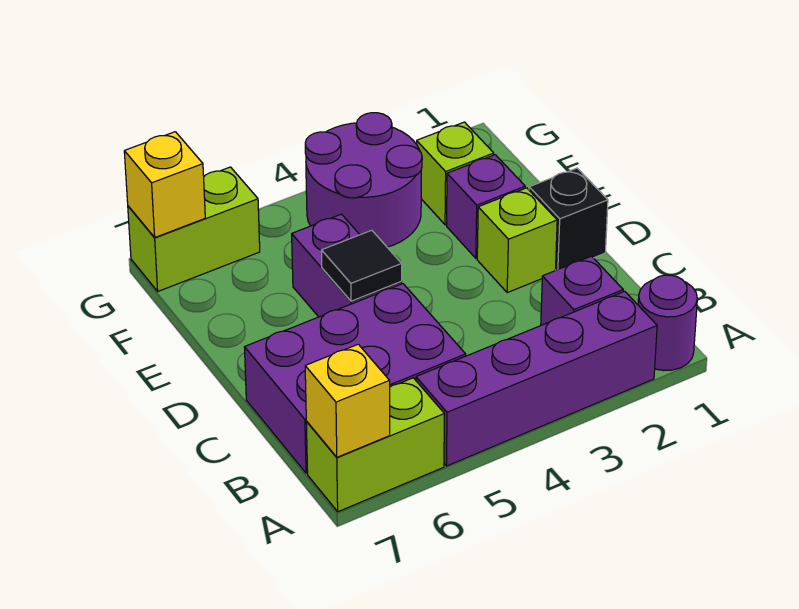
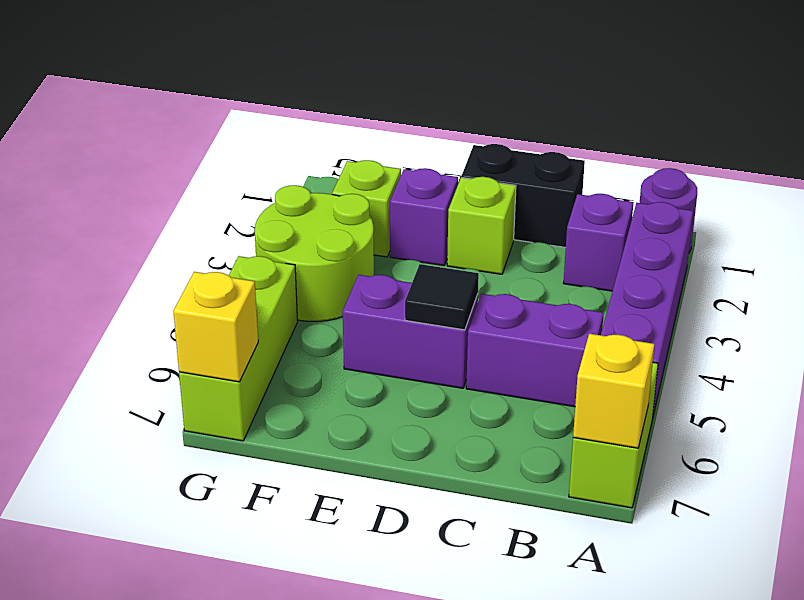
purple 2x3 brick [244,284,466,473] -> purple 1x2 brick [466,294,604,407]
black 1x1 brick [529,168,608,270] -> black 1x2 brick [462,144,585,247]
purple 2x2 round brick [305,113,422,247] -> lime 2x2 round brick [255,185,374,322]
lime 1x2 brick [128,167,260,291] -> lime 1x3 brick [179,256,298,441]

